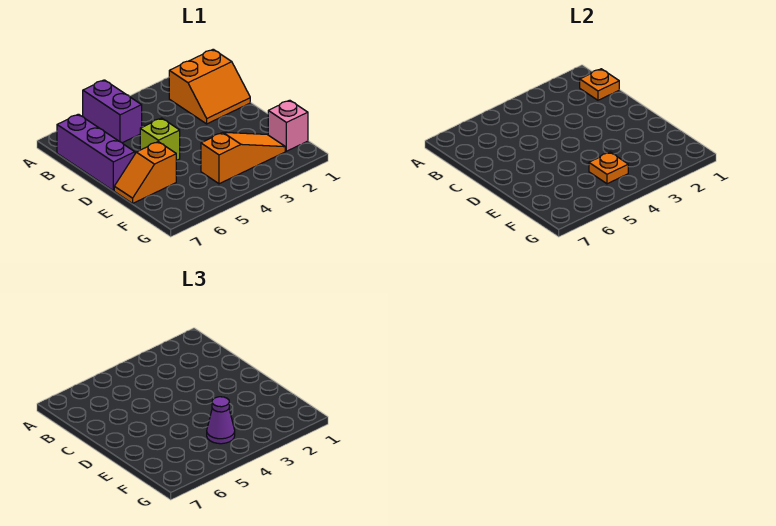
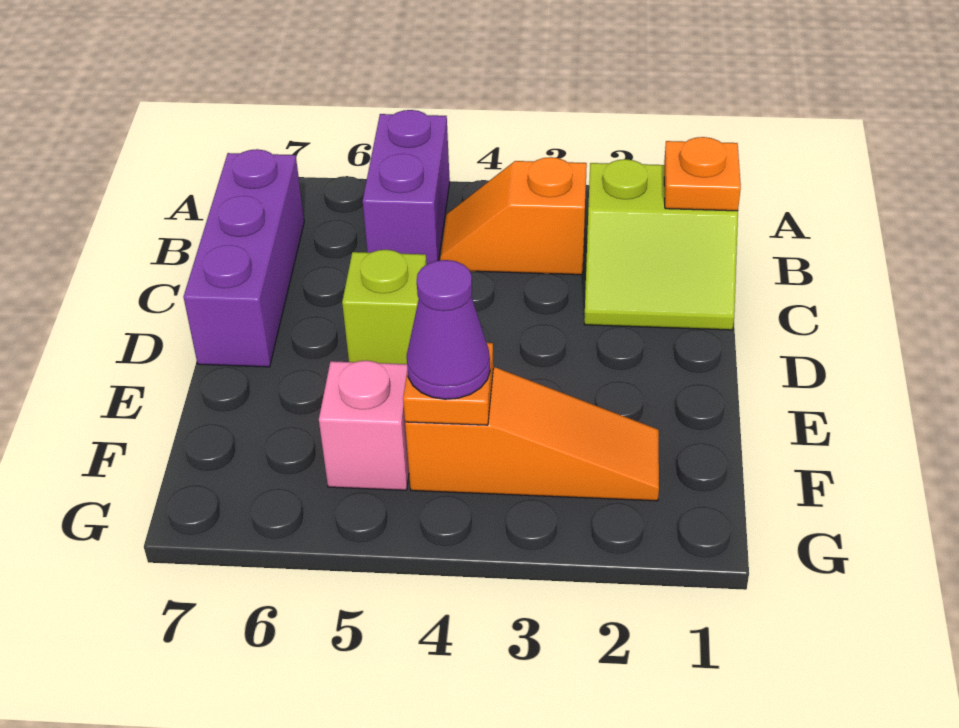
orange 2x2 slope [169,49,250,124] -> lime 2x2 slope [584,159,738,330]
orange 1x2 slope [114,142,176,203] -> orange 1x2 slope moved to [440,157,587,275]
pink 1x1 brick [268,100,308,151] -> pink 1x1 brick moved to [319,361,409,490]

